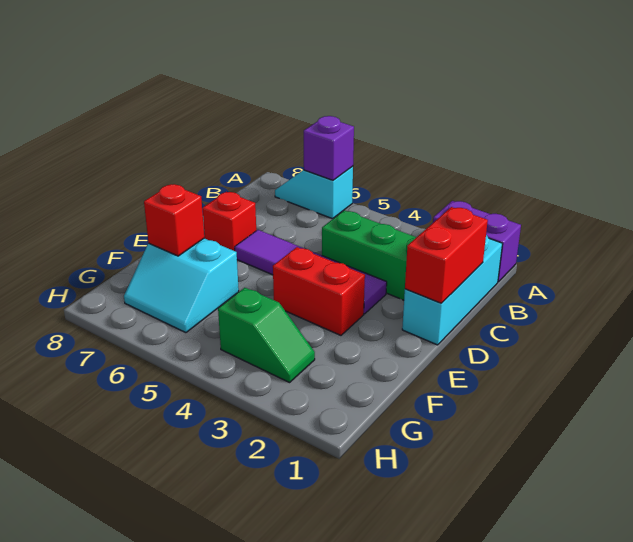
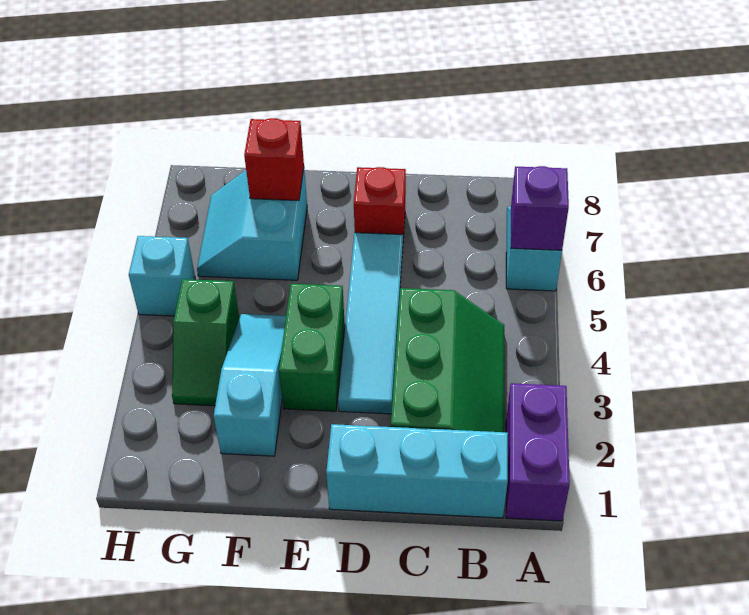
red 1x2 brick [405,207,488,303] -> none
purple 1x4 tile [235,230,387,314] -> cyan 1x4 tile [338,233,403,414]
red 1x2 brick [273,247,365,335] -> green 1x2 brick [279,284,345,411]
none -> cyan 1x3 slope [214,314,286,456]
none -> cyan 1x1 brick [129,236,195,316]

